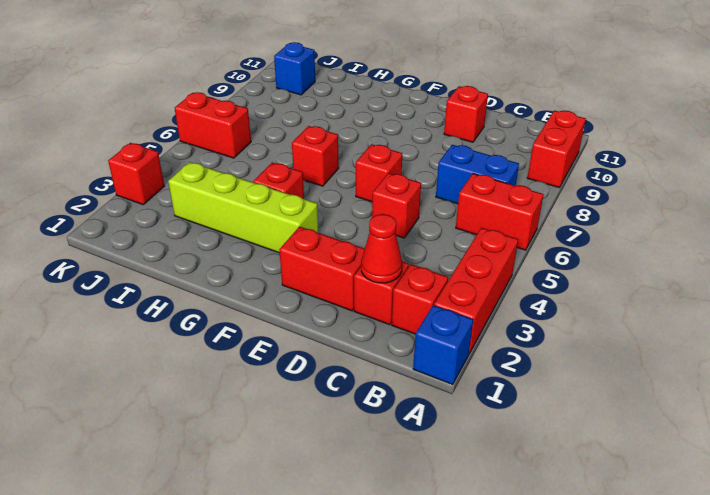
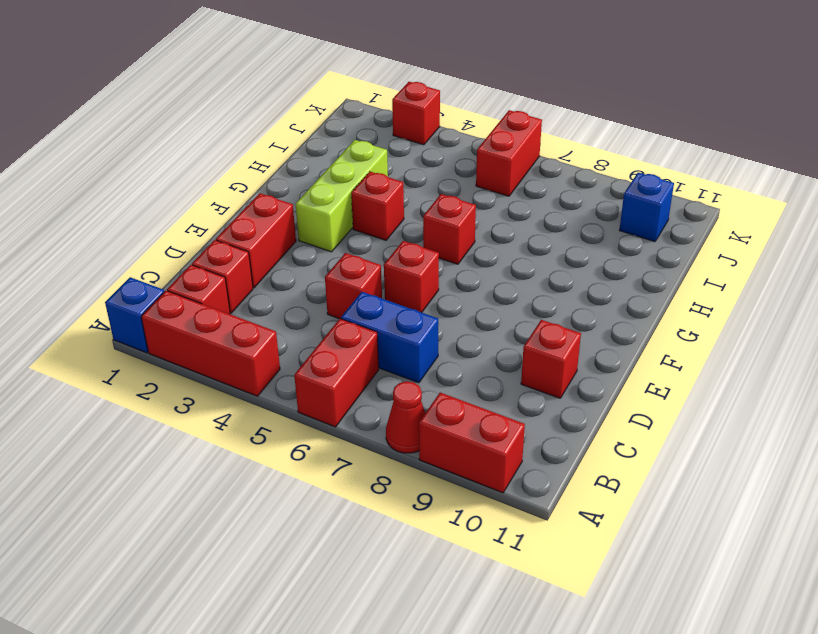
blue 1x2 brick [436,145,519,204] -> blue 1x2 brick turned to [341,292,438,383]
red 1x1 cone [361,214,402,283] -> red 1x1 cone moved to [386,381,425,453]
lime 1x4 brick [168,162,318,253] -> lime 1x3 brick [296,140,388,252]

